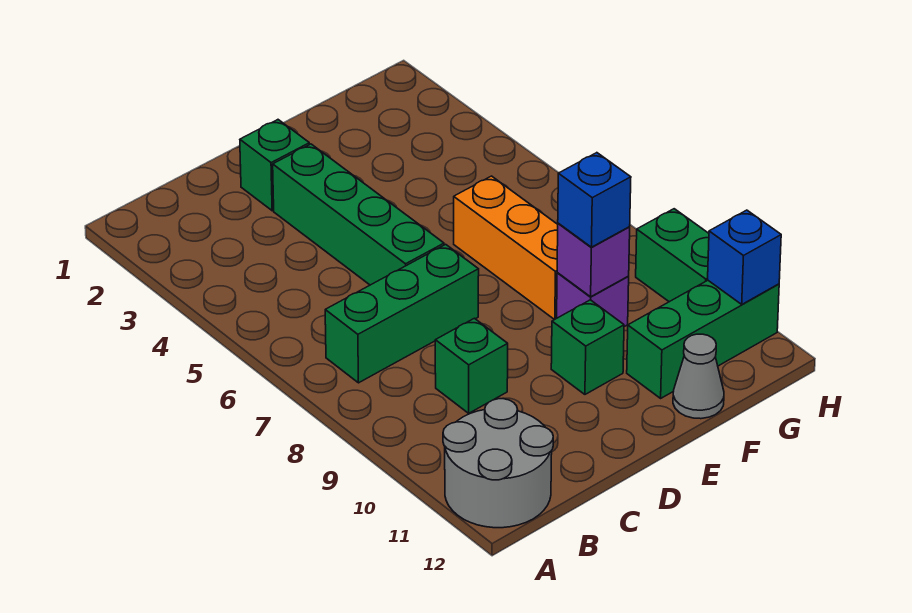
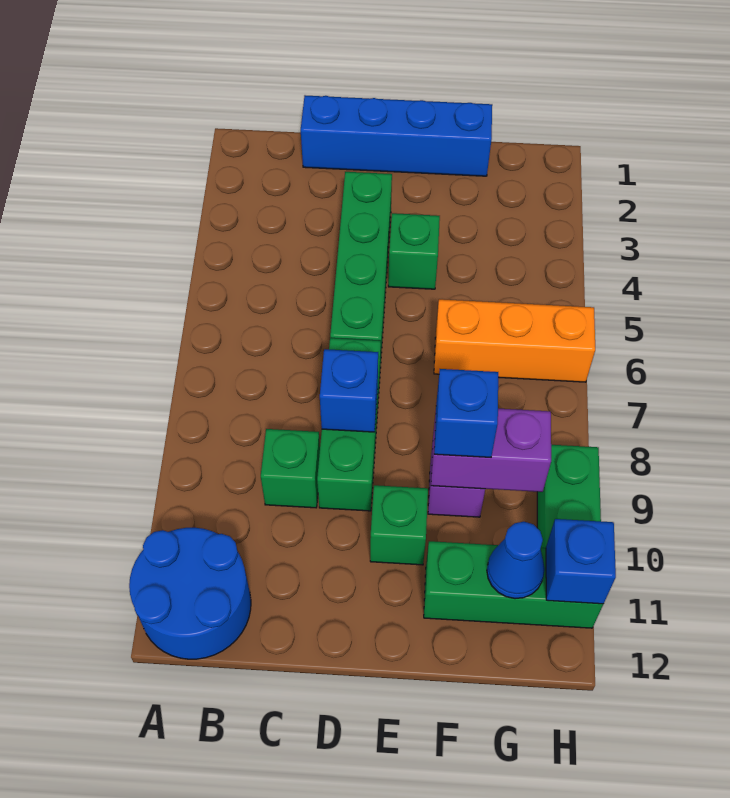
grey 2x2 round brick [443,399,553,528] -> blue 2x2 round brick [129,528,251,659]
green 1x3 brick [325,244,479,383] -> green 1x3 brick turned to [317,338,381,511]
none -> blue 1x4 brick [301,95,492,176]
green 1x1 brick [240,120,309,211] -> green 1x1 brick moved to [388,213,440,289]
none -> blue 1x1 brick [320,349,378,432]
orange 1x3 brick [454,176,558,320] -> orange 1x3 brick turned to [434,299,595,382]
purple 1x1 brick [557,223,630,297] -> purple 1x2 brick [431,409,551,492]
grey 1x1 cone [673,334,724,419] -> none
none -> blue 1x1 cone [487,522,545,599]

